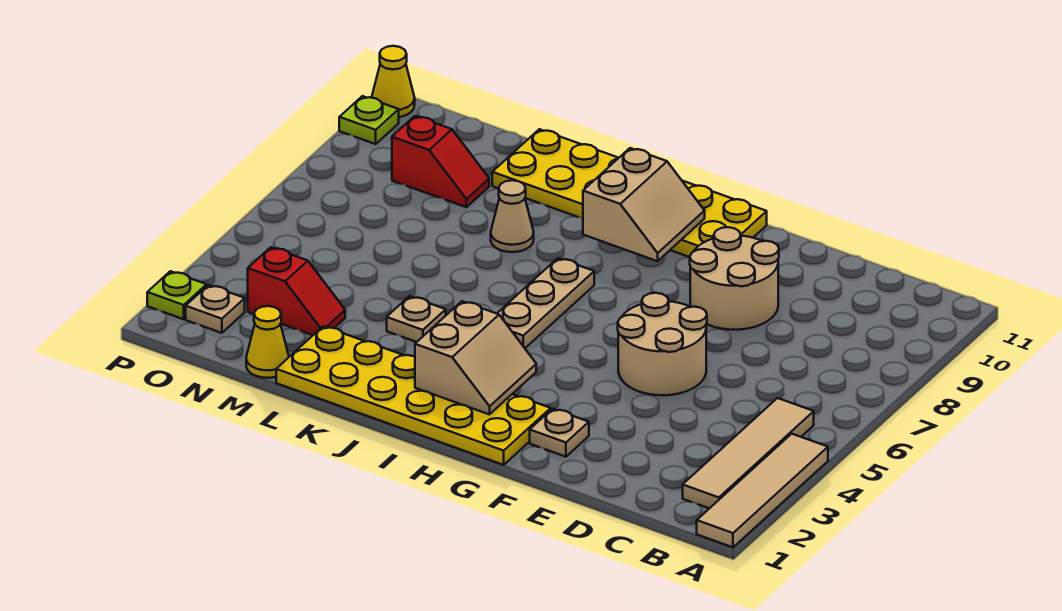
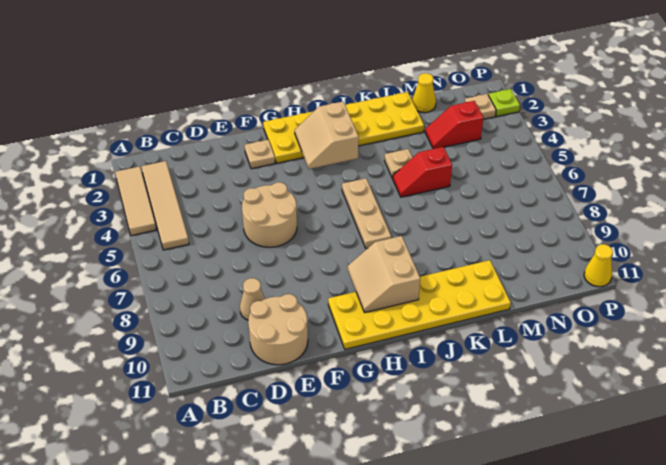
tan 1x4 tile [697,434,828,547] -> tan 1x3 tile [115,166,156,236]
tan 2x2 round brick [690,227,779,330] -> tan 2x2 round brick moved to [248,294,308,365]
tan 1x1 cone [491,180,534,252] -> tan 1x1 cone moved to [240,278,265,320]
red 1x2 slope [392,116,489,207] -> red 1x2 slope moved to [393,147,452,197]
lime 1x1 plate [339,96,399,144] -> none

